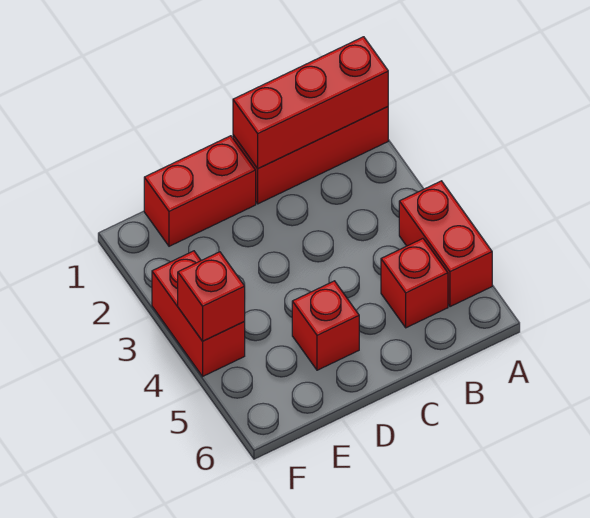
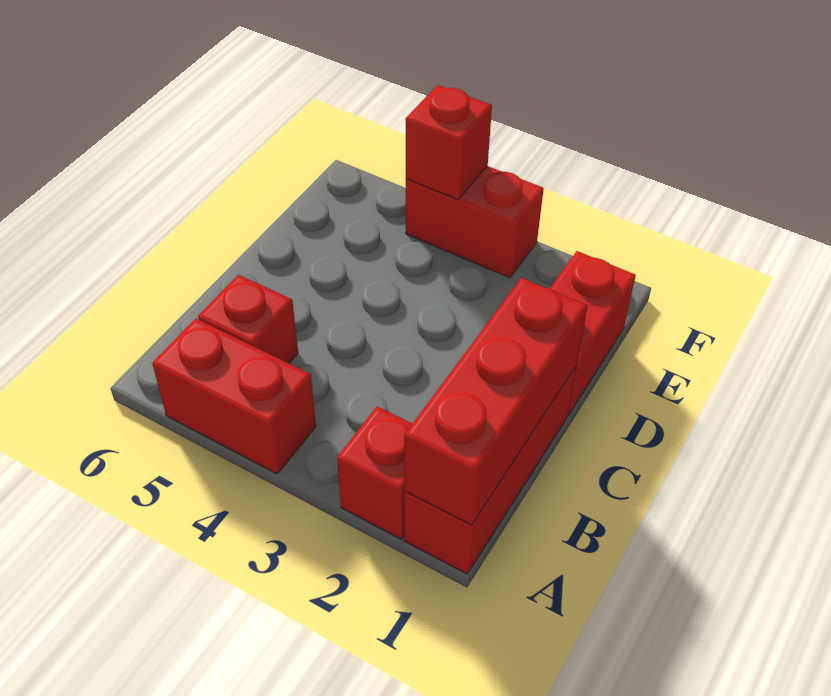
red 1x1 brick [292,281,359,370] -> red 1x1 brick moved to [337,406,413,539]

